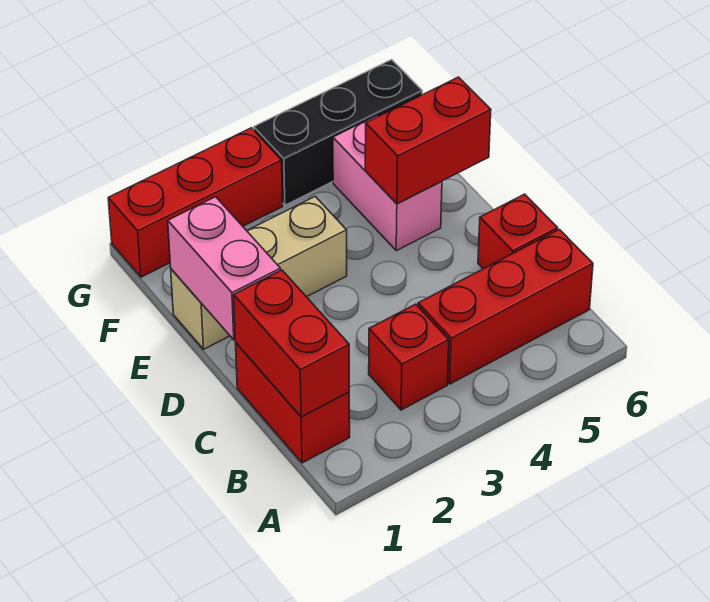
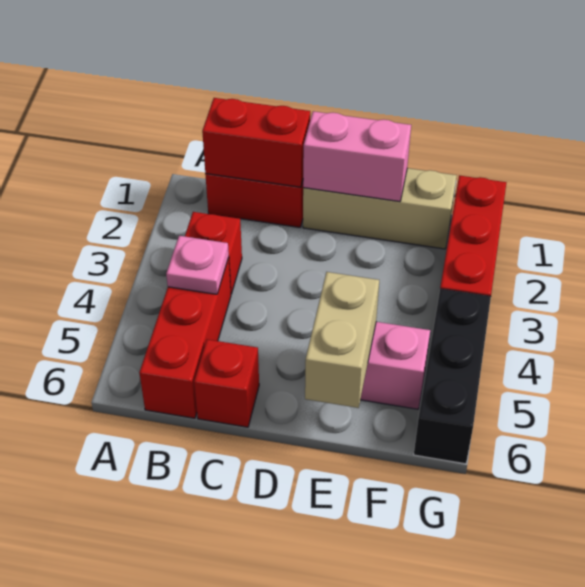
none -> pink 1x1 plate [166,236,229,294]
tan 1x3 brick [171,196,347,349] -> tan 1x3 brick turned to [303,168,457,249]
red 1x2 brick [365,77,491,204] -> tan 1x2 brick [305,272,379,408]

